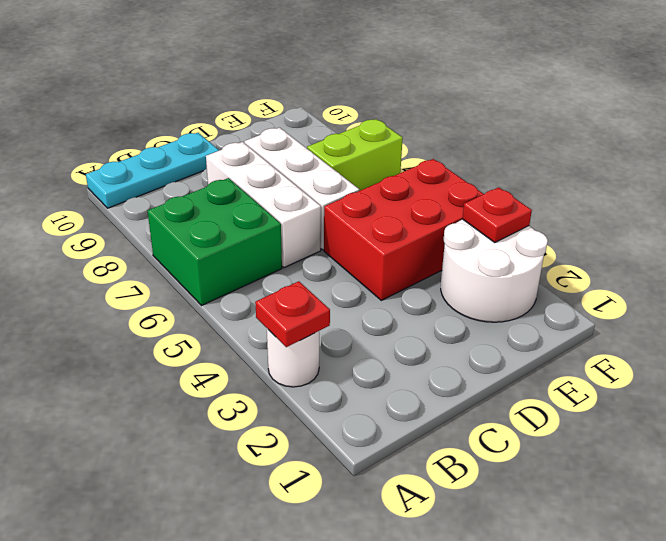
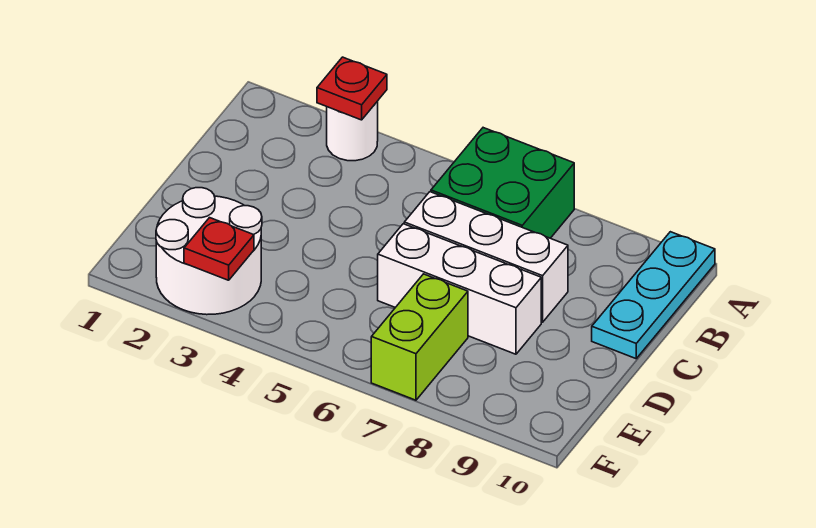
red 2x3 brick [324,159,483,300] -> none

